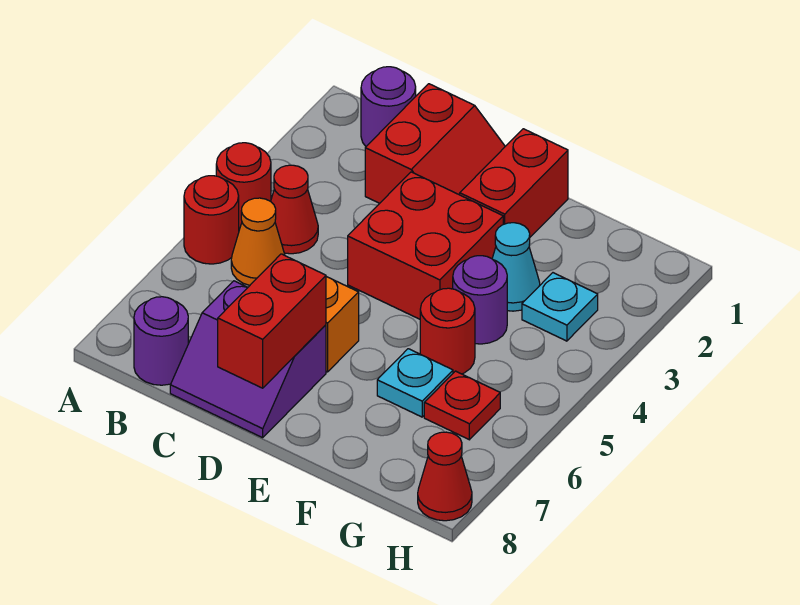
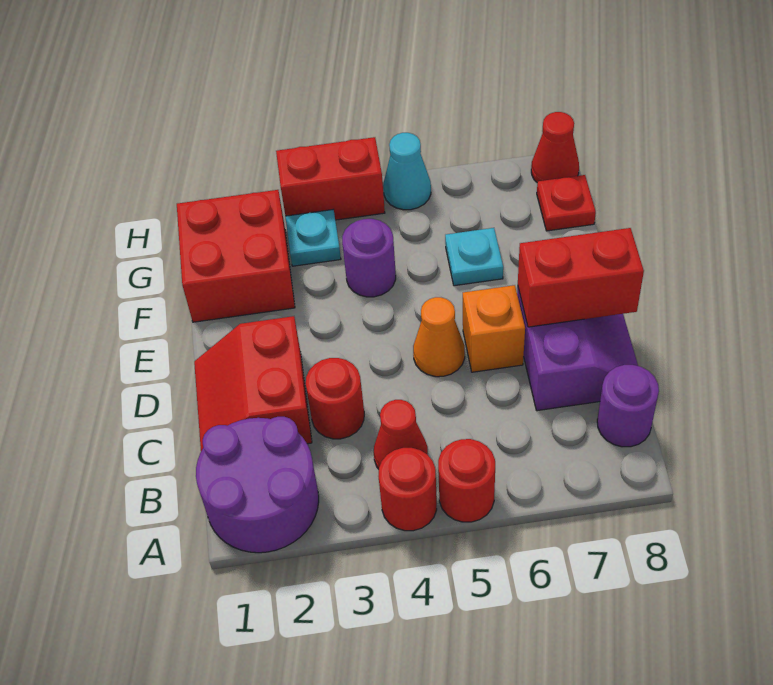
purple 1x1 round brick [361,67,416,146] -> purple 2x2 round brick [196,417,319,553]
orange 1x1 cone [231,198,285,285] -> orange 1x1 cone moved to [413,297,465,377]
red 2x2 slope [365,84,505,203] -> red 2x2 slope turned to [194,316,312,451]
red 2x2 brick [348,172,503,319] -> red 2x2 brick moved to [177,190,295,322]
red 1x2 brick [460,129,568,237] -> red 1x2 brick moved to [276,137,385,220]
cyan 1x1 cone [492,223,540,311] -> cyan 1x1 cone moved to [384,133,431,210]
red 1x1 round brick [420,288,475,374] -> red 1x1 round brick moved to [306,358,364,439]
red 1x1 plate [424,371,500,440] -> red 1x1 plate moved to [537,175,596,231]

